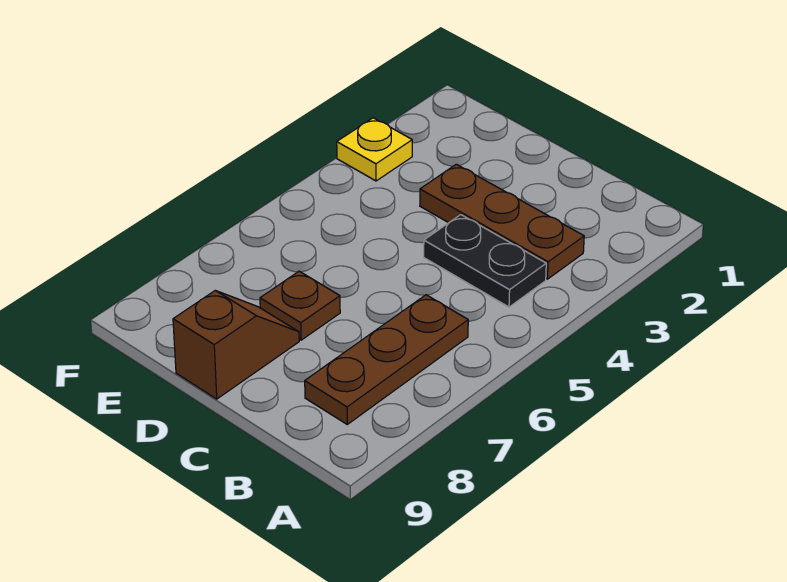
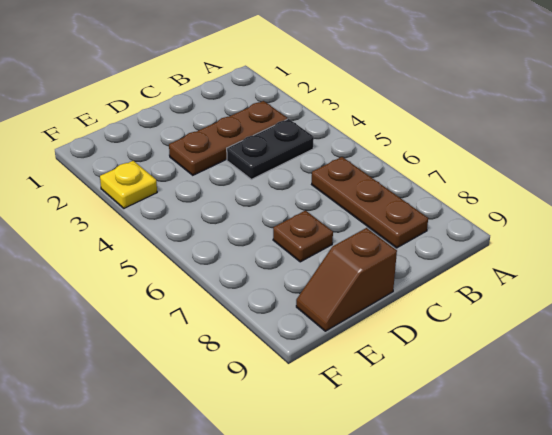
brown 1x2 slope [173,291,299,399] -> brown 1x2 slope turned to [296,228,397,331]

